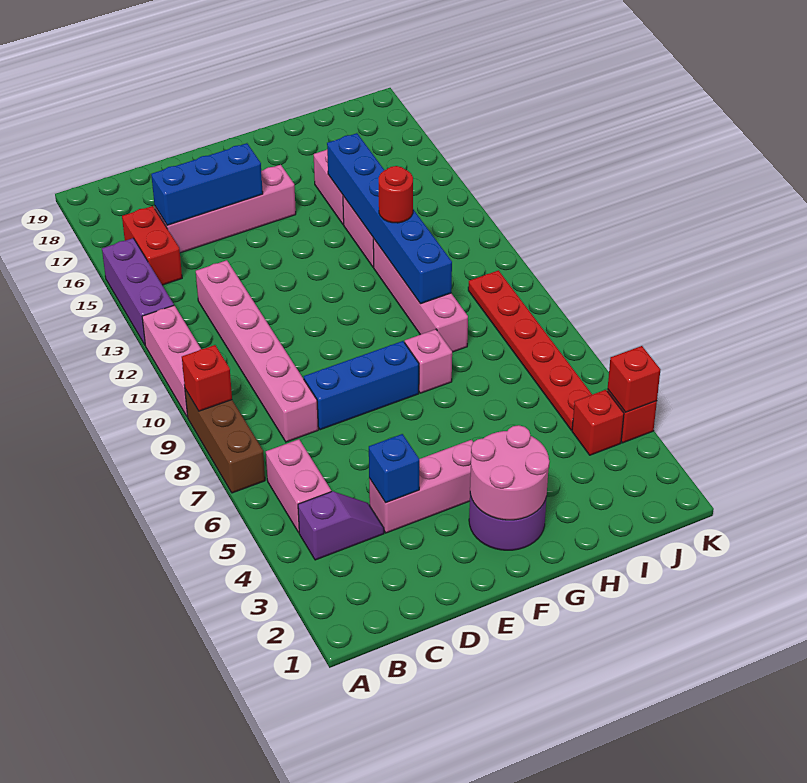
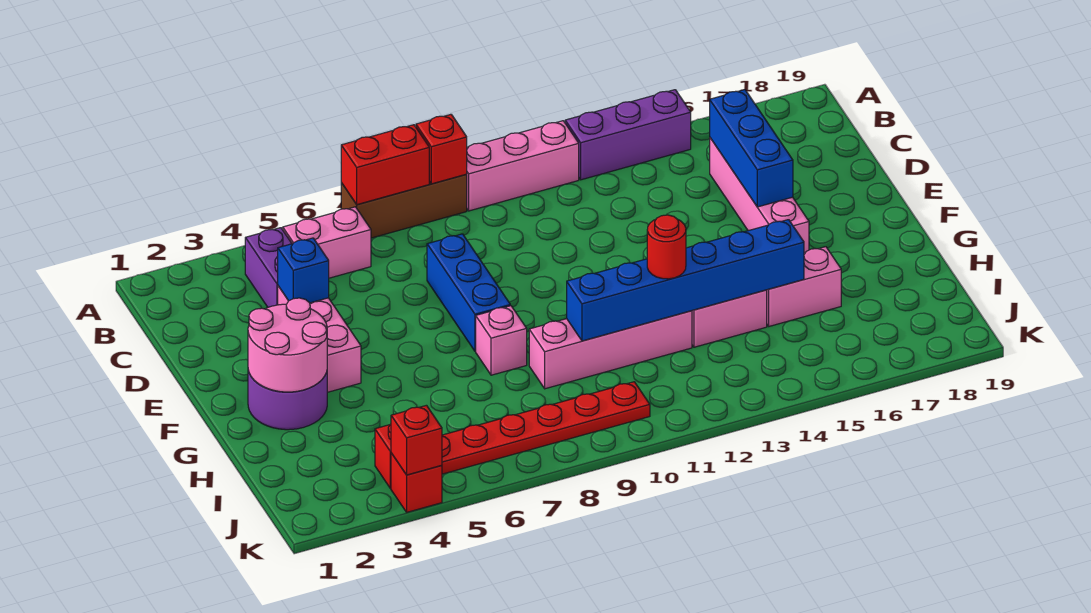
purple 1x2 slope [298,491,384,560] -> purple 1x2 brick [245,228,292,307]
red 1x2 brick [122,206,182,285] -> red 1x2 brick moved to [341,125,429,204]
pink 1x6 brick [196,260,318,442] -> none

